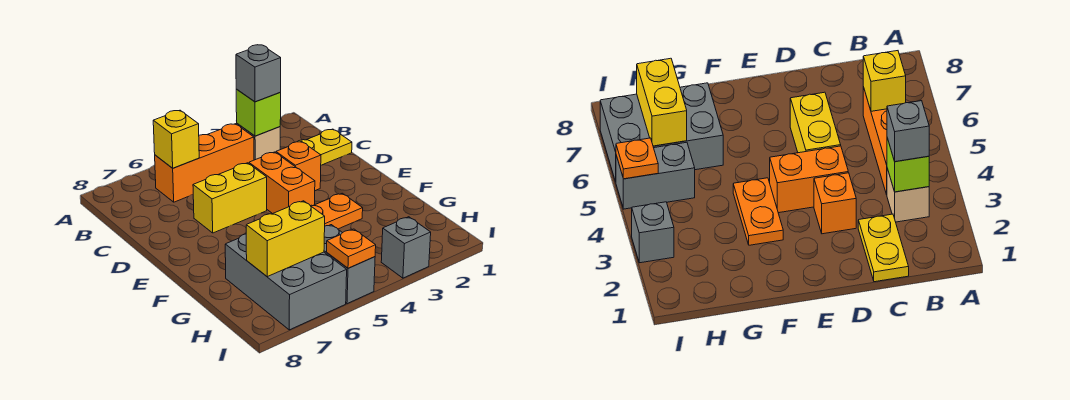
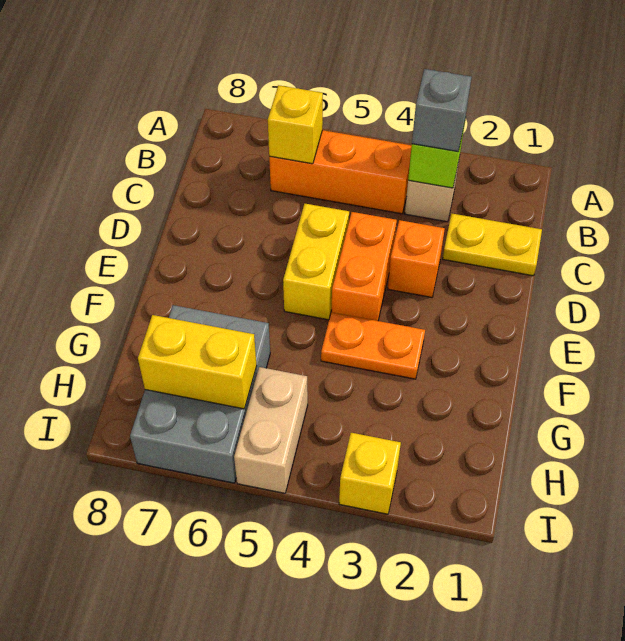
yellow 1x2 brick [193,163,267,233] -> yellow 1x2 brick turned to [283,204,349,320]
grey 1x2 brick [324,225,375,304] -> tan 1x2 brick [234,367,308,493]
grey 1x1 brick [381,217,431,278] -> yellow 1x1 brick [339,433,401,514]
orange 1x1 plate [327,229,376,268] -> none

